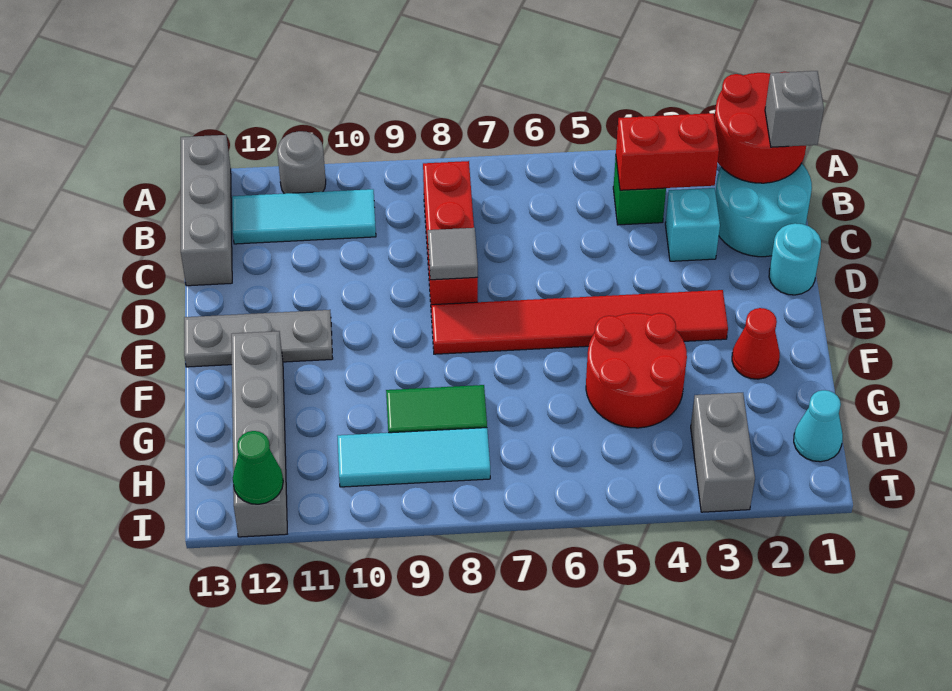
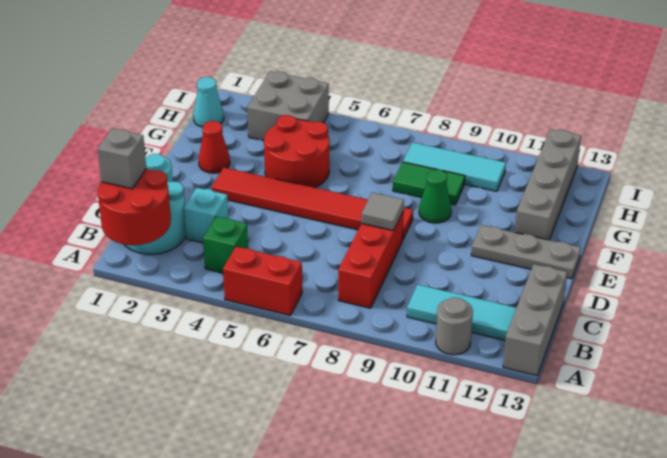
red 1x2 brick [616,113,719,190] -> red 1x2 brick moved to [223,247,302,316]
grey 1x2 brick [691,393,755,512] -> grey 2x2 brick [247,71,329,141]
green 1x1 cone [233,431,283,504] -> green 1x1 cone moved to [419,169,451,223]

